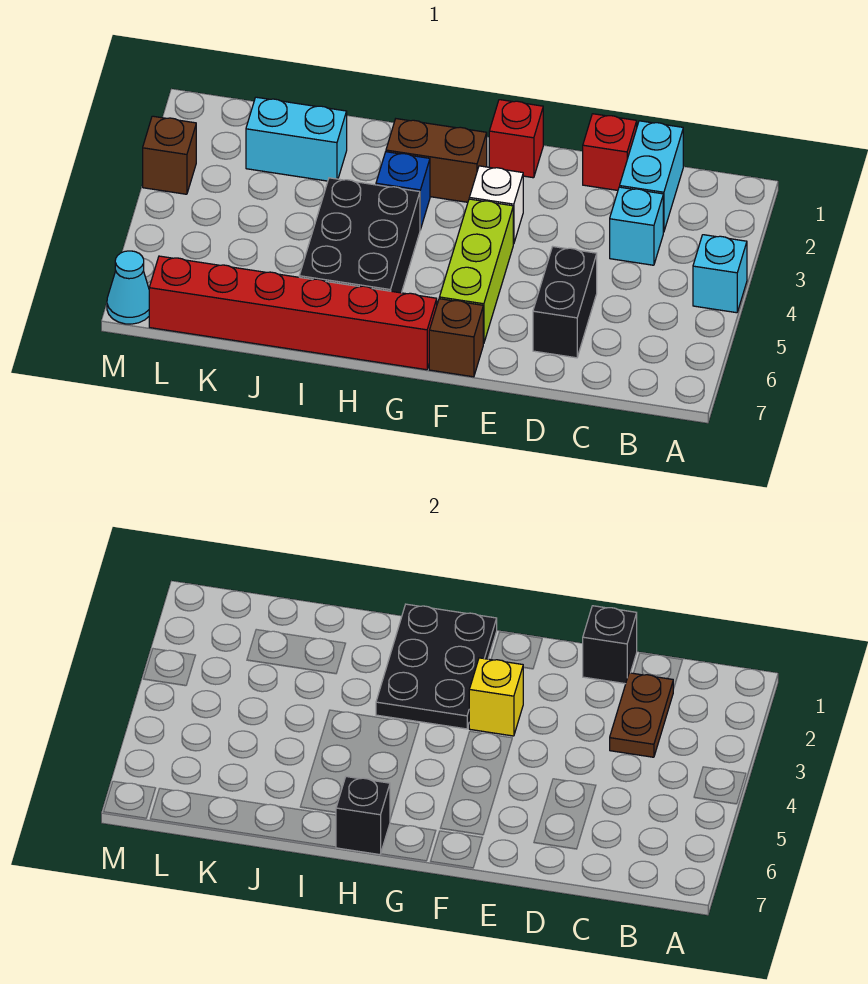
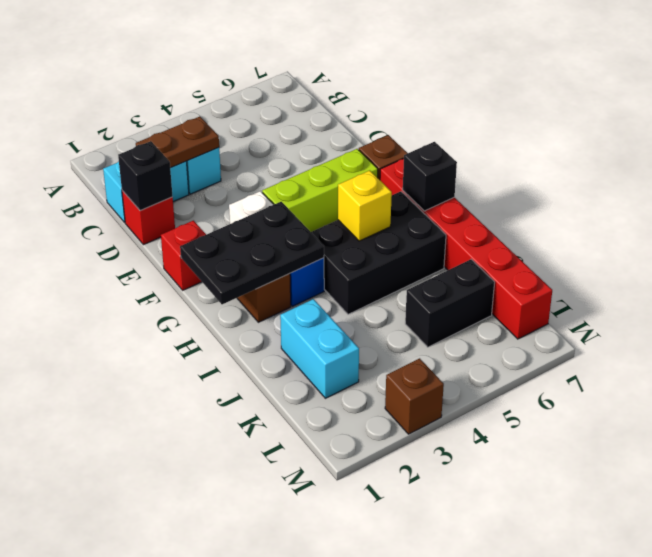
cyan 1x1 brick [693,235,747,313] -> none
black 1x2 brick [533,247,597,358] -> black 1x2 brick moved to [405,259,495,347]
yellow 1x1 brick [469,658,524,736] -> yellow 1x1 brick moved to [338,170,392,241]
cyan 1x1 cone [107,251,149,324] -> none

